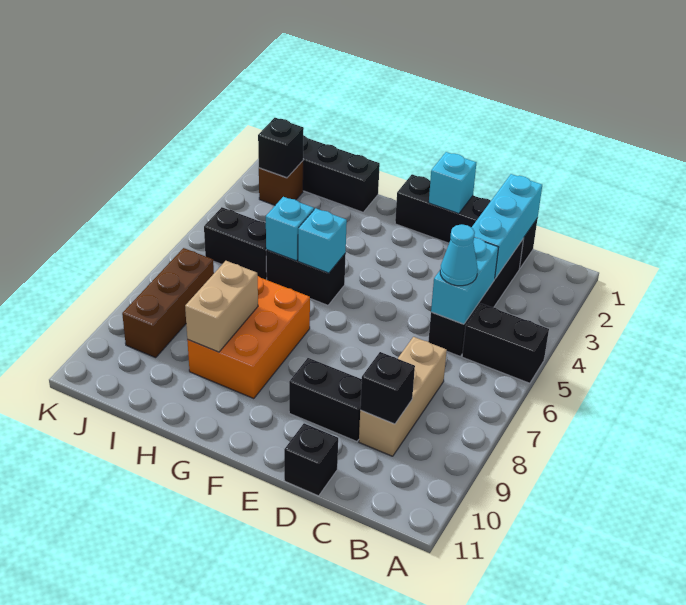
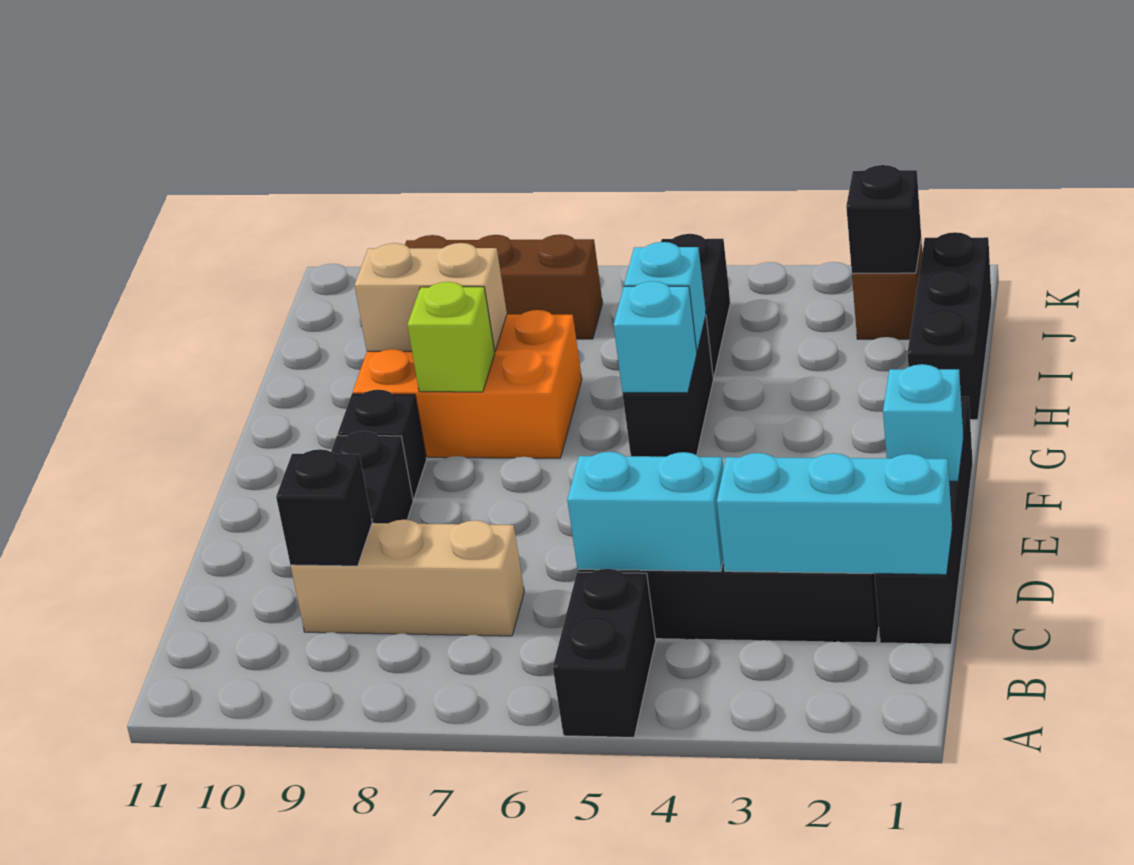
cyan 1x1 cone [440,224,478,286] -> none
black 1x1 brick [284,423,338,496] -> black 1x1 brick moved to [338,390,427,499]
none -> lime 1x1 brick [407,282,495,392]

